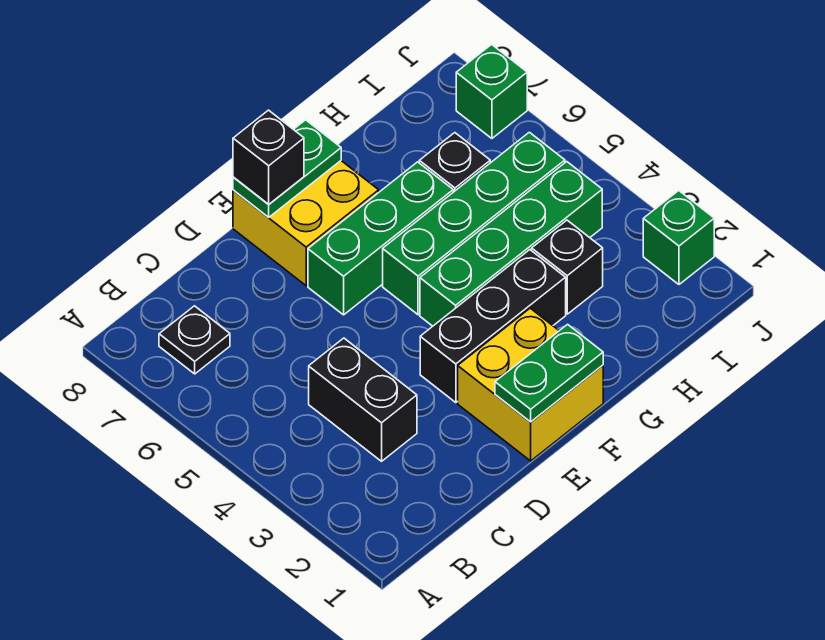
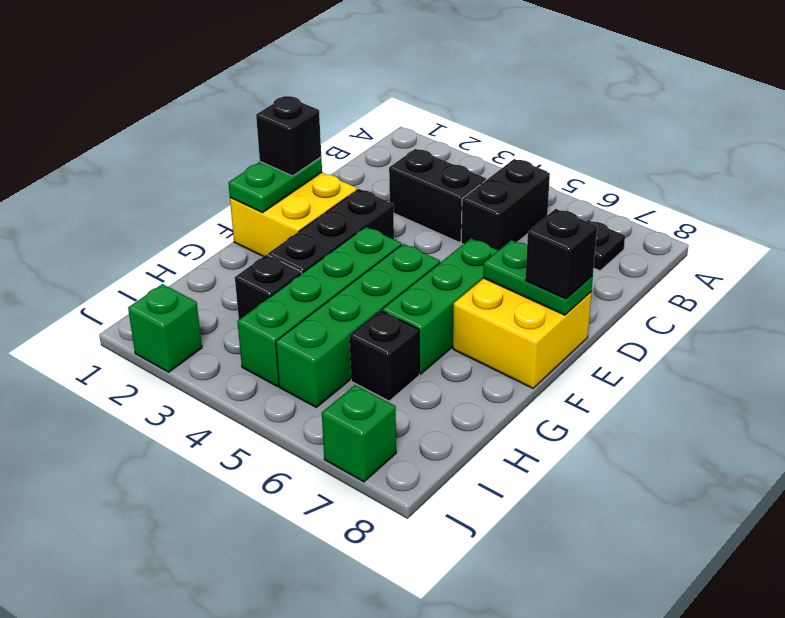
none -> black 1x2 brick [461,159,550,250]
none -> black 1x1 brick [256,96,321,176]
green 1x2 plate [233,120,341,217] -> green 1x2 plate turned to [483,240,593,315]

